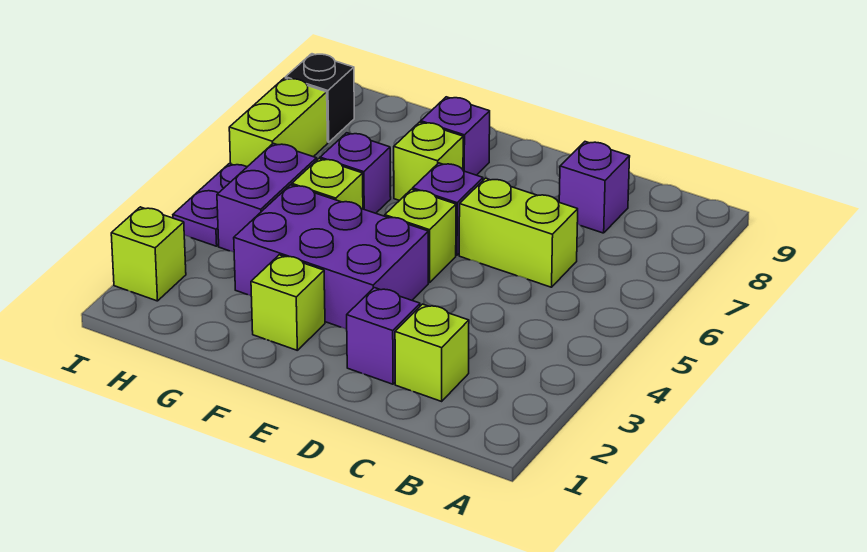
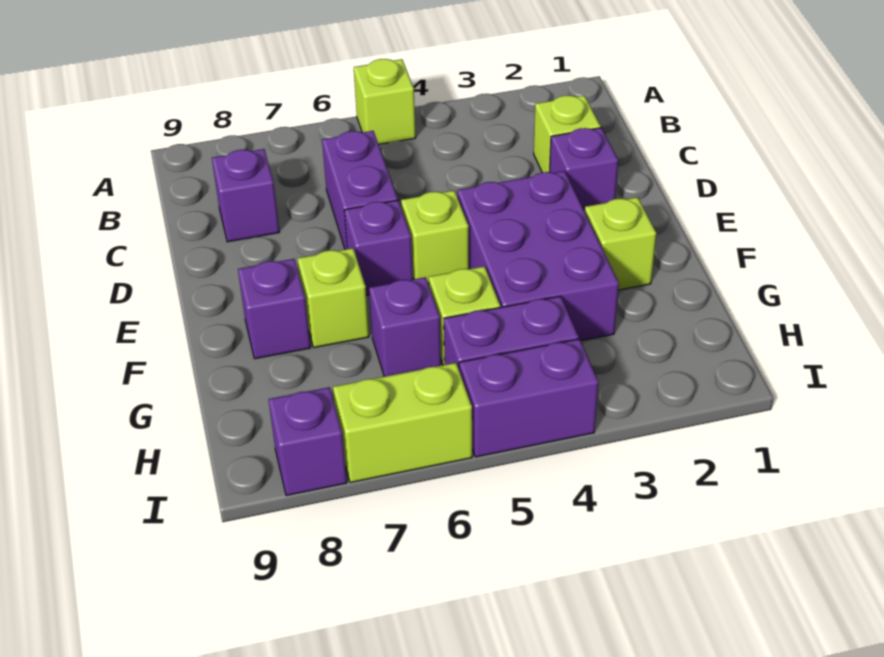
lime 1x2 brick [459,178,578,287] -> purple 1x2 brick [322,131,398,250]
lime 1x1 brick [111,207,186,301] -> lime 1x1 brick moved to [354,59,416,145]
purple 1x2 plate [173,164,247,246] -> purple 1x2 brick [459,339,598,457]
black 1x1 brick [286,54,354,142] -> purple 1x1 brick [268,387,347,496]

